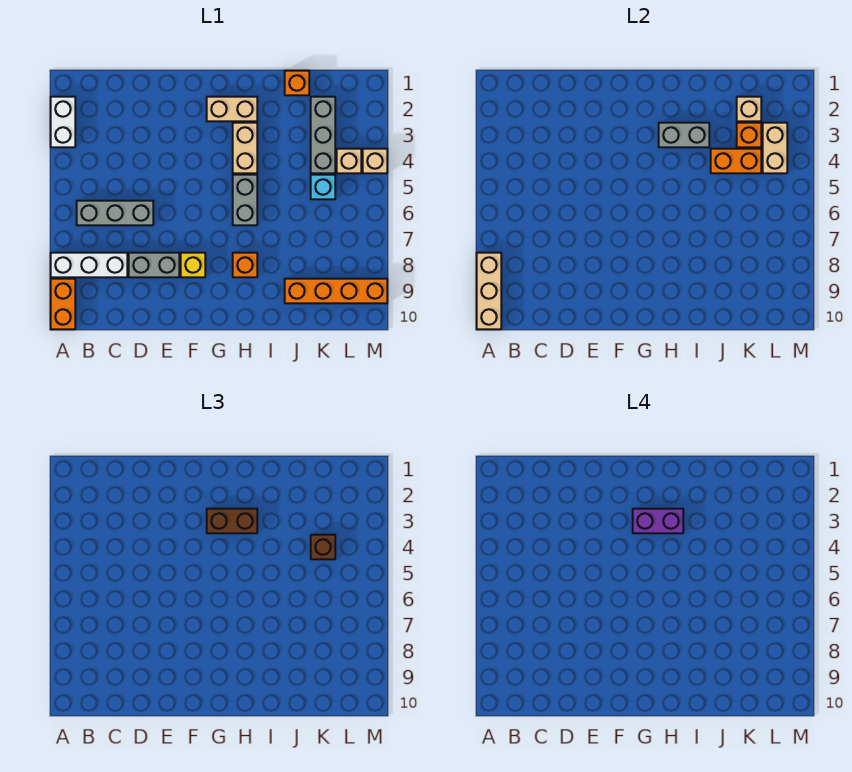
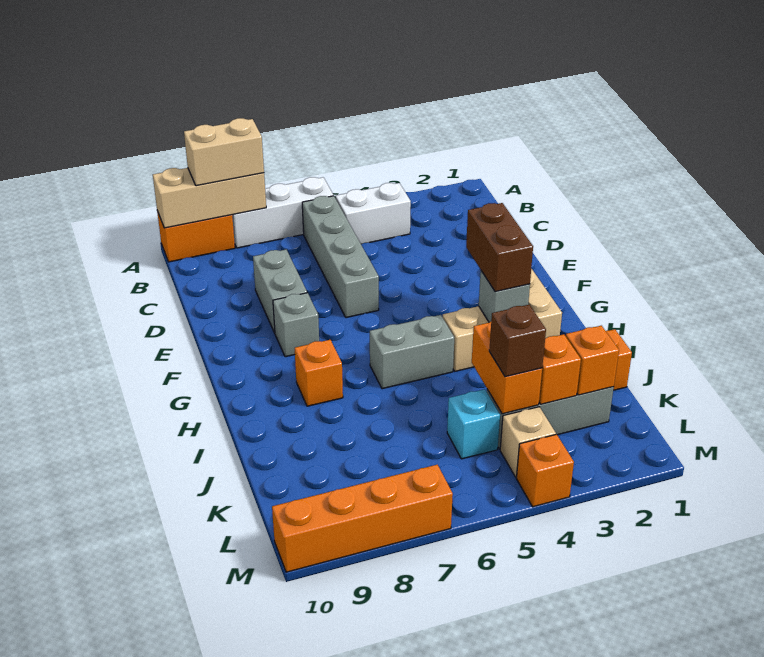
white 1x2 brick [51,97,75,147] -> white 1x2 brick moved to [336,183,411,244]
white 1x3 brick [51,253,127,277] -> white 1x3 brick turned to [232,177,333,248]
grey 1x3 brick [77,201,153,225] -> grey 1x4 brick [302,196,379,318]
yellow 1x1 brick [181,253,205,277] -> grey 1x1 brick [273,293,319,357]
purple 1x2 brick [633,509,683,533] -> none
grey 1x2 brick [659,123,709,147] -> grey 1x1 brick [479,271,530,322]
orange 1x4 brick [285,279,387,303] -> orange 1x4 brick turned to [272,465,453,572]
tan 1x1 brick [737,97,761,121] -> orange 1x1 brick [566,326,619,395]
tan 1x2 brick [763,123,787,173] -> tan 1x2 brick moved to [184,118,264,186]
tan 1x1 brick [363,149,387,173] -> orange 1x1 brick [516,434,574,507]

